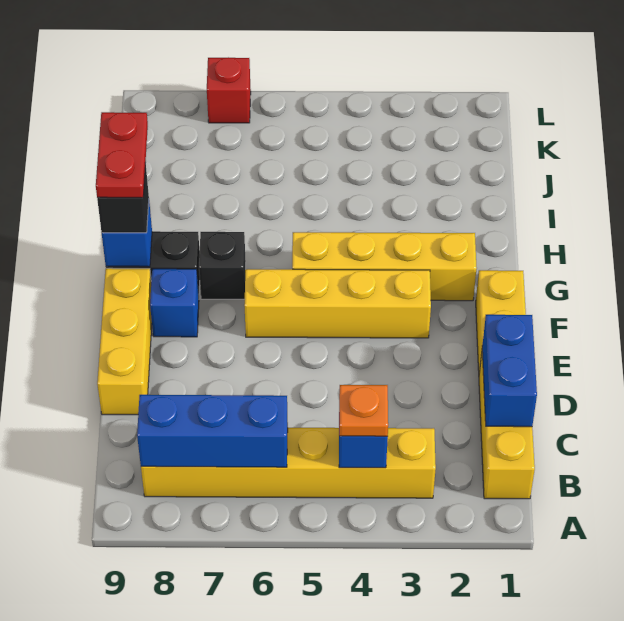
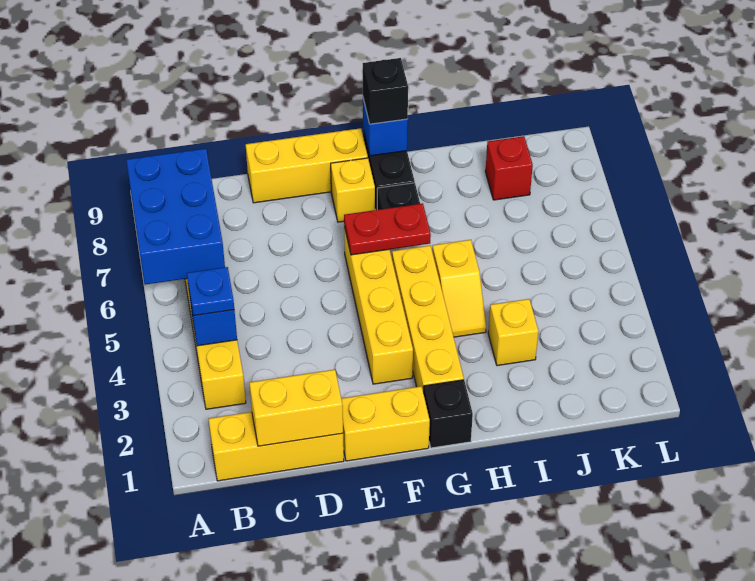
orange 1x1 plate [339,385,388,436] -> blue 1x1 plate [187,267,234,316]
blue 1x3 brick [137,395,288,467] -> blue 2x3 brick [126,149,225,284]
blue 1x2 brick [482,315,537,427] -> yellow 1x2 brick [249,370,343,446]
blue 1x1 brick [150,269,199,337] -> yellow 1x1 brick [331,158,375,222]
none -> black 1x1 brick [424,380,473,448]
red 1x2 plate [96,112,148,198] -> red 1x2 plate moved to [344,203,431,255]
none -> yellow 1x2 slope [432,240,486,337]
none -> yellow 1x1 brick [488,299,539,366]
red 1x1 brick [207,57,251,123] -> red 1x1 brick moved to [485,136,533,200]

